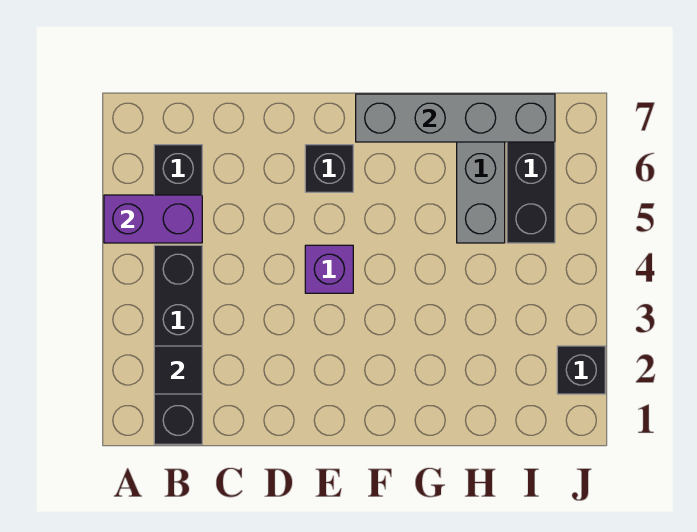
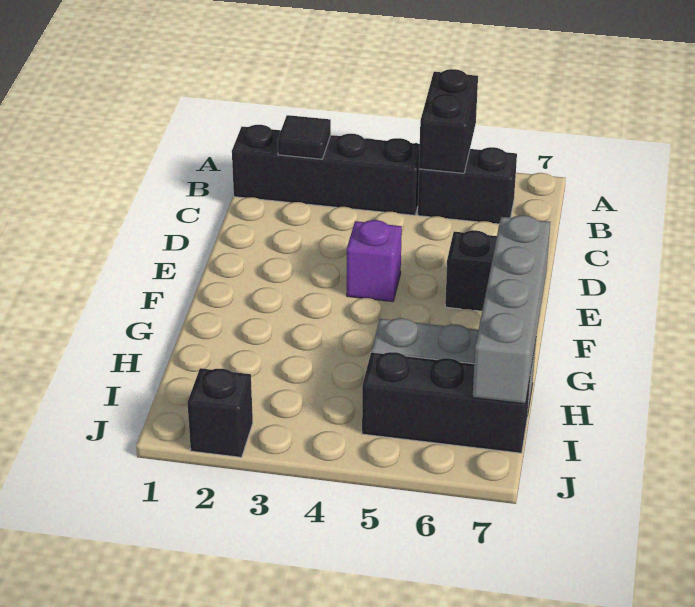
purple 1x2 brick [104,195,202,243] -> black 1x2 brick [419,69,478,173]

